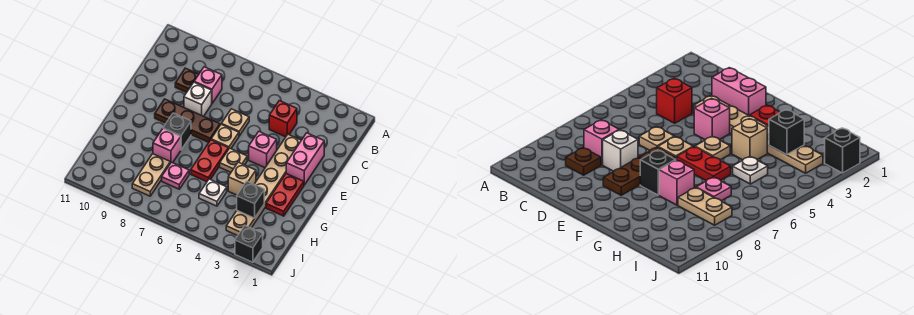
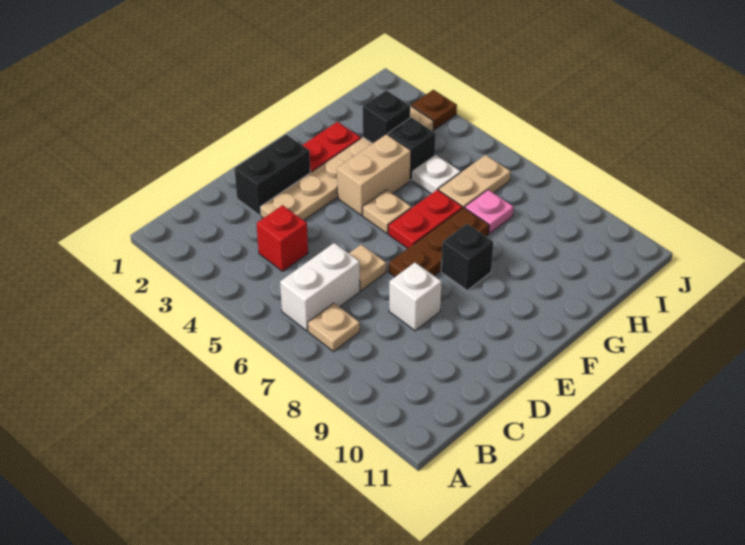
none -> white 1x2 brick [280,243,360,331]
pink 1x1 brick [194,67,222,103] -> none
brown 1x1 plate [175,68,199,93] -> brown 1x1 plate moved to [411,90,457,129]
pink 1x2 brick [286,133,324,185] -> black 1x2 brick [234,134,310,215]
pink 1x1 brick [249,132,277,168] -> none
tan 1x1 plate [211,124,239,149] -> tan 1x1 plate moved to [308,303,360,352]
brown 1x3 plate [155,99,220,142] -> brown 1x3 plate turned to [389,208,489,277]
tan 1x1 brick [228,162,256,195] -> tan 1x2 brick [337,134,411,215]
pink 1x1 brick [153,129,181,163] -> none
tan 1x2 plate [132,154,170,196] -> tan 1x2 plate moved to [439,155,511,208]
black 1x1 brick [235,225,263,262] -> black 1x1 brick moved to [388,117,436,180]

